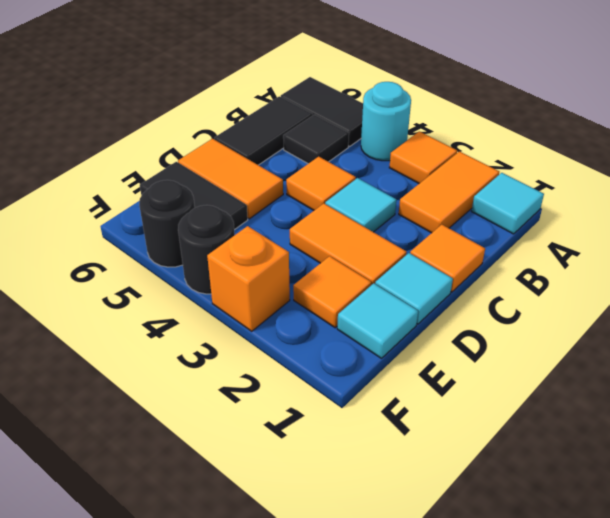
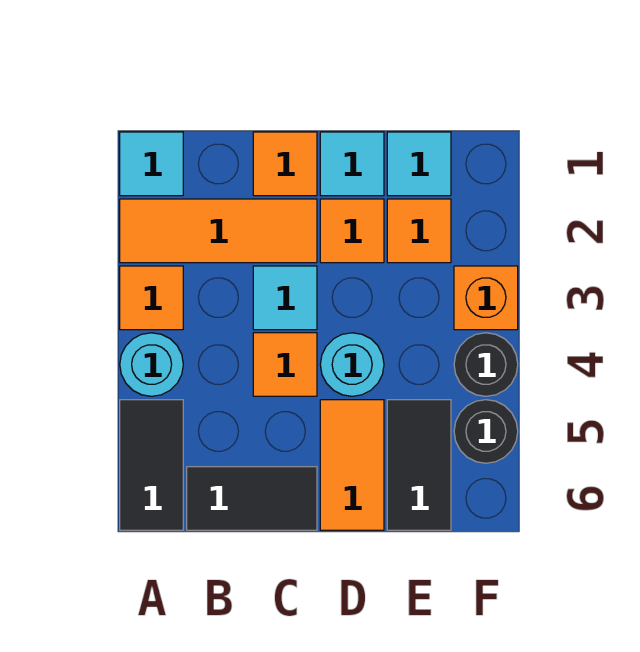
orange 1x2 tile [399,152,499,233] -> orange 1x3 tile [120,199,317,263]
black 1x1 tile [283,115,349,164] -> none
orange 1x2 tile [290,203,407,285] -> orange 1x1 tile [320,199,384,263]
none -> cyan 1x1 round brick [320,333,384,396]

